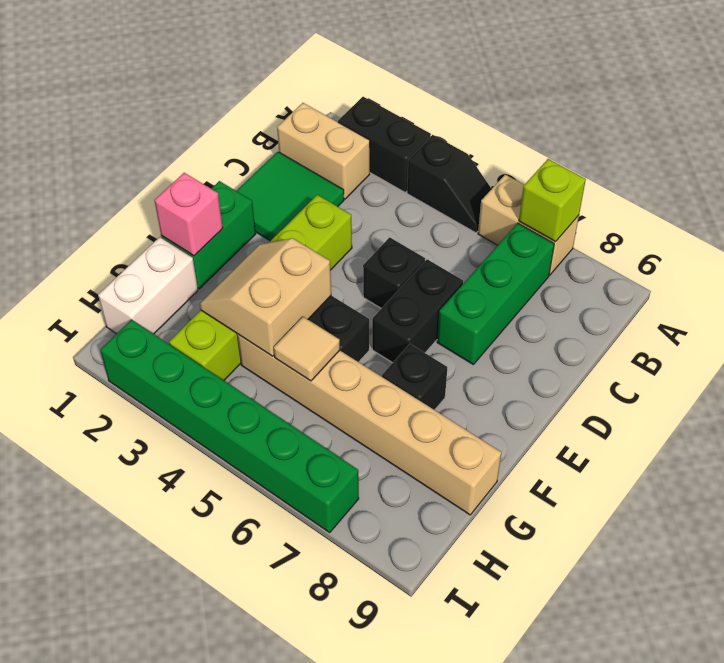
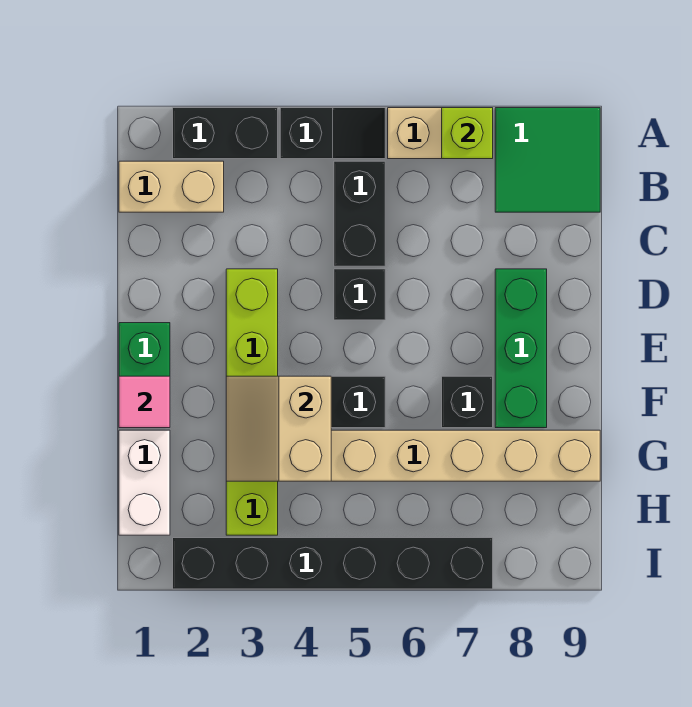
green 1x3 brick [437,223,554,364] -> green 1x3 brick moved to [495,269,547,428]
green 2x2 tile [237,152,344,241] -> green 2x2 tile moved to [495,108,600,212]
black 1x2 brick [372,259,463,363] -> black 1x2 brick moved to [334,161,385,266]
pink 1x1 brick [154,173,223,256] -> pink 1x1 tile [119,376,170,428]
tan 1x1 tile [274,317,340,381] -> none
green 1x6 brick [100,320,359,532] -> black 1x6 brick [173,538,493,589]

